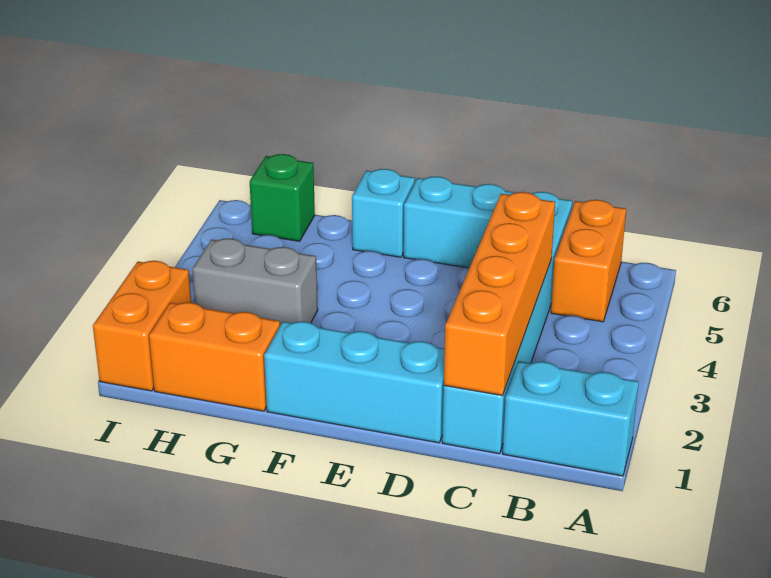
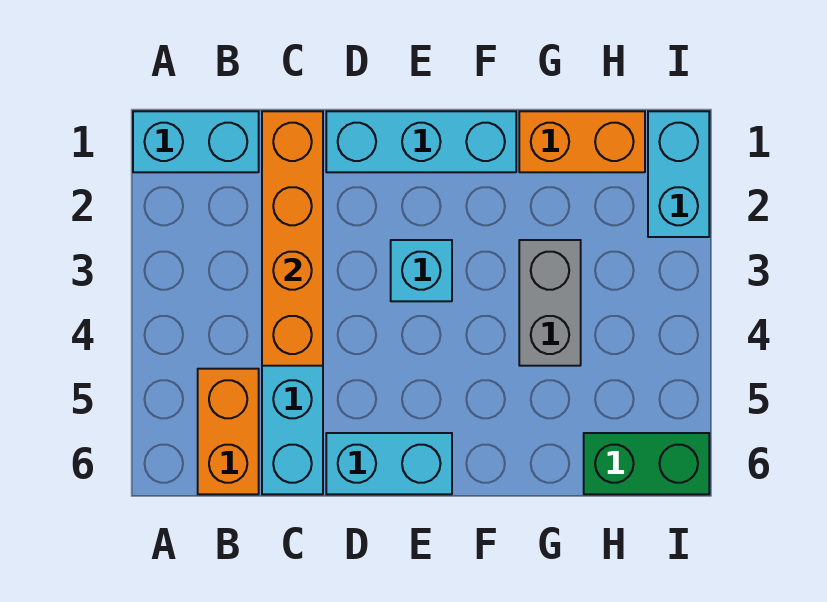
cyan 1x1 brick [352,169,415,257] -> cyan 1x1 brick moved to [391,240,452,301]
grey 1x2 brick [192,238,318,325] -> grey 1x2 brick turned to [519,240,581,366]
green 1x1 brick [250,154,315,241] -> green 1x2 brick [584,433,709,494]
orange 1x2 brick [93,261,191,391] -> cyan 1x2 brick [648,111,709,237]

